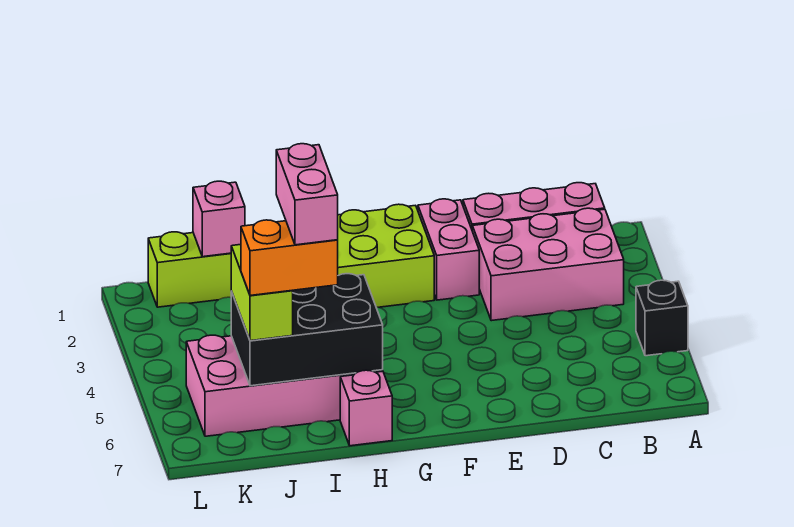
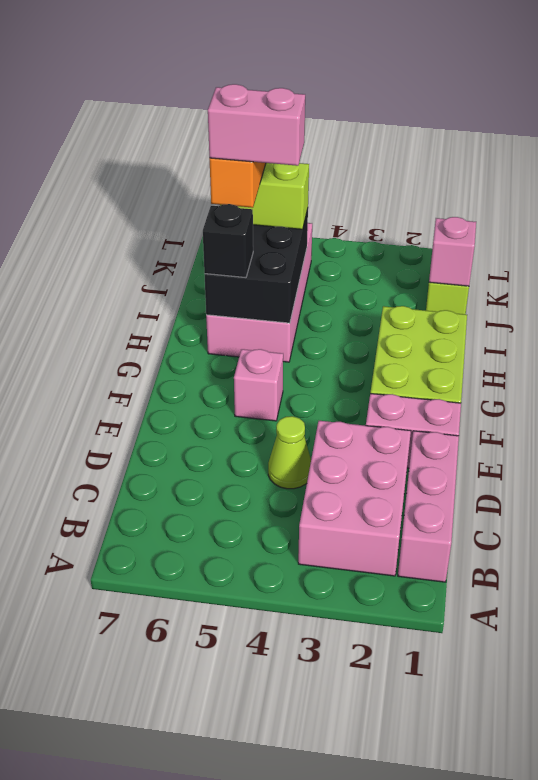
black 1x1 brick [636,280,688,356] -> black 1x1 brick moved to [203,204,253,278]
none -> lime 1x1 cone [268,416,311,489]
pink 1x1 brick [340,370,392,446] -> pink 1x1 brick moved to [234,349,283,421]

